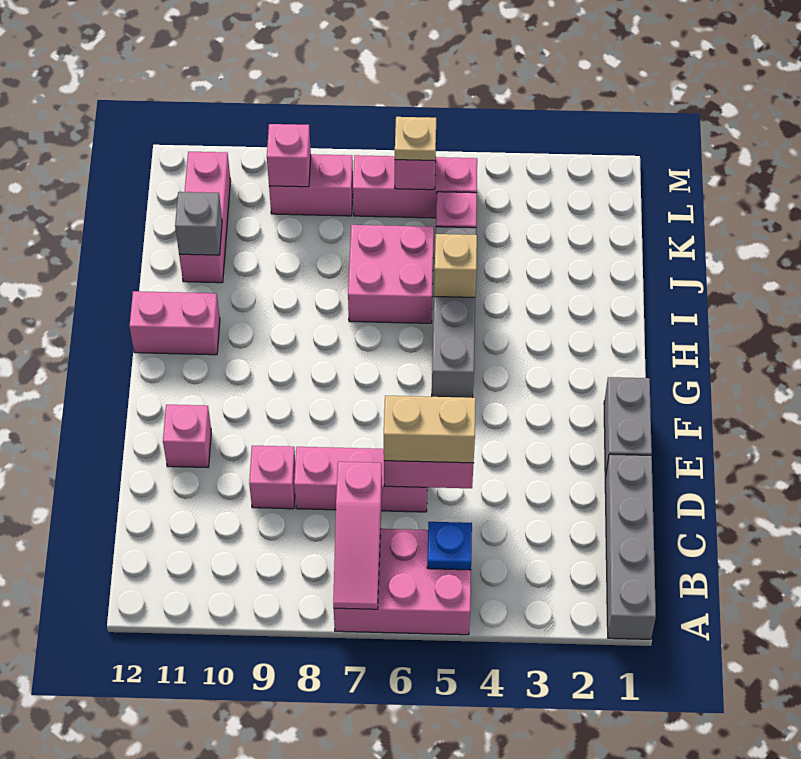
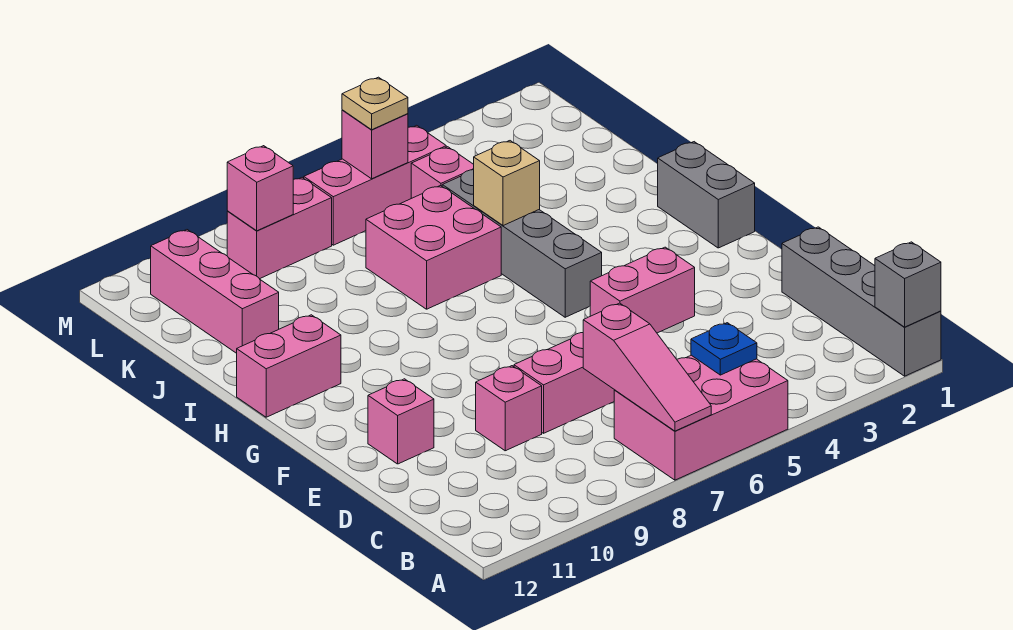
tan 1x2 brick [384,396,476,463] -> none
grey 1x2 brick [604,377,652,477] -> grey 1x2 brick moved to [658,142,755,248]
grey 1x1 brick [175,192,222,255] -> grey 1x1 brick moved to [875,242,941,327]

